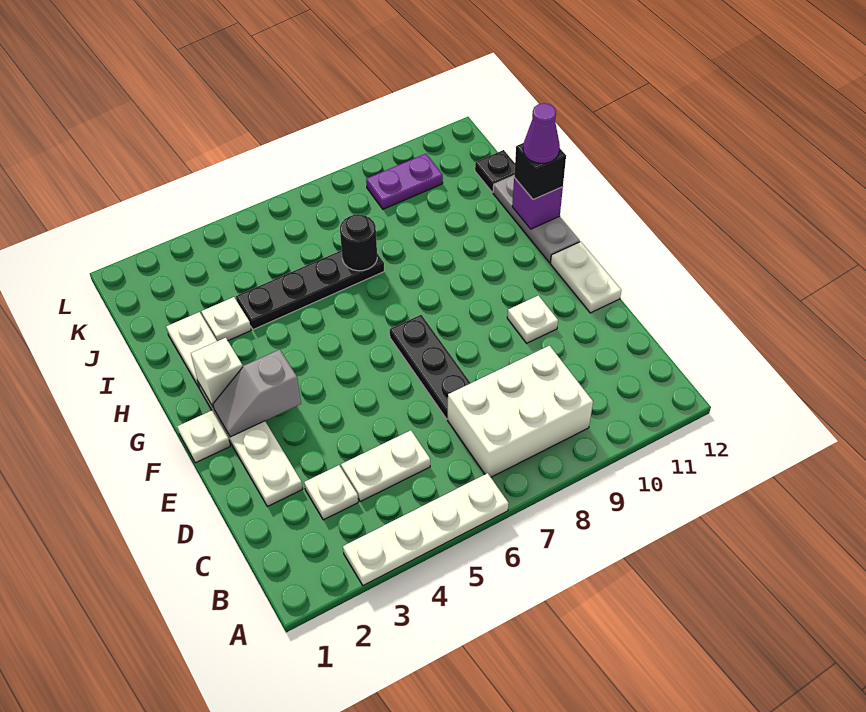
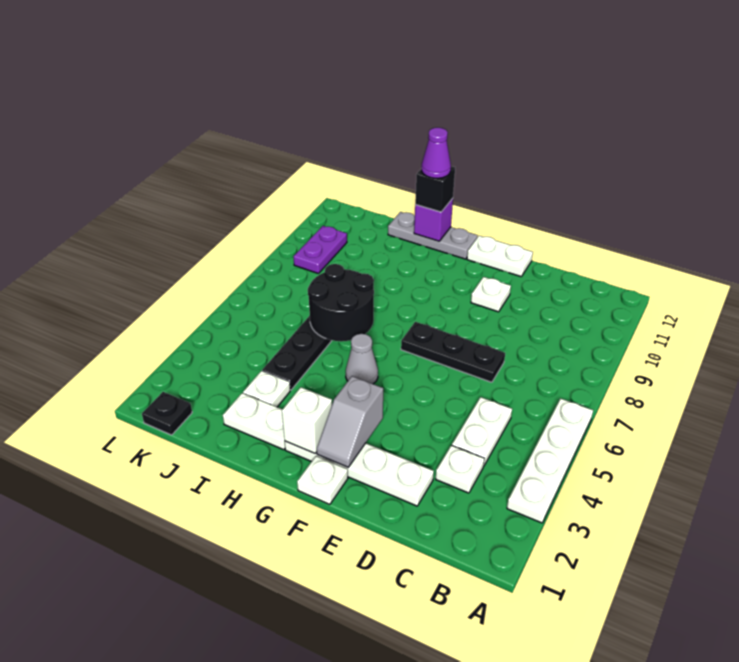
white 2x3 brick [448,346,593,477] -> none
none -> grey 1x1 cone [346,334,378,384]
black 1x1 round brick [340,214,377,271] -> black 2x2 round brick [308,264,374,341]
black 1x1 plate [475,150,515,192] -> black 1x1 plate moved to [142,392,192,435]

